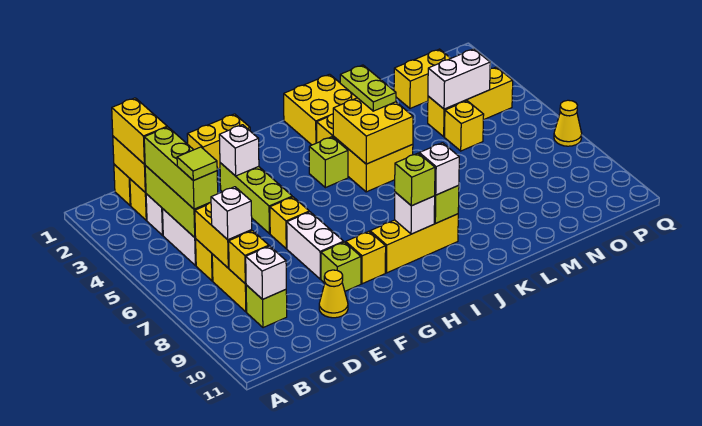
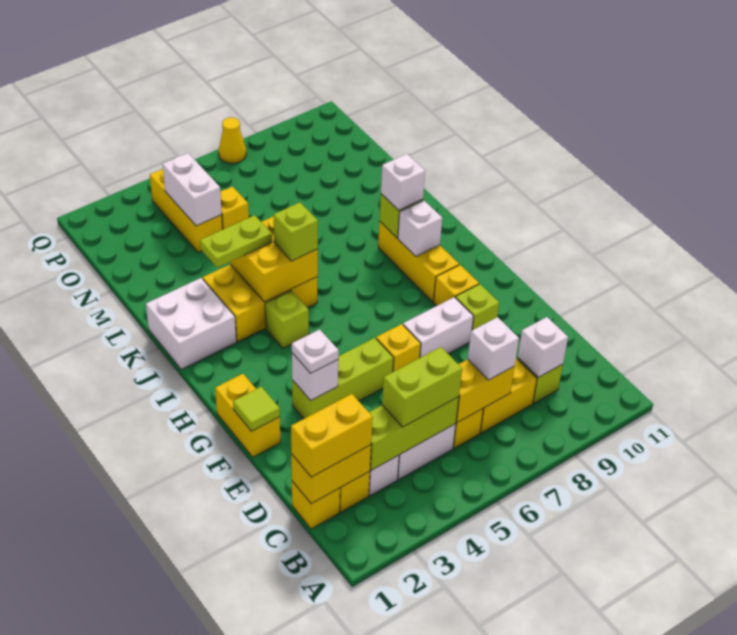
lime 1x3 brick [144,127,218,209] -> lime 1x2 brick [382,347,462,427]
lime 1x1 tile [177,147,217,180] -> lime 1x1 tile moved to [233,387,280,431]
yellow 1x1 brick [229,231,269,284] -> none
yellow 1x1 cone [319,270,348,318] -> none
none -> white 1x1 plate [292,329,339,373]
lime 1x1 brick [395,153,435,206] -> lime 1x1 brick moved to [274,202,318,261]
yellow 2x2 brick [284,74,357,145] -> white 2x2 brick [146,278,236,369]
yellow 1x2 brick [394,49,451,108] -> none

